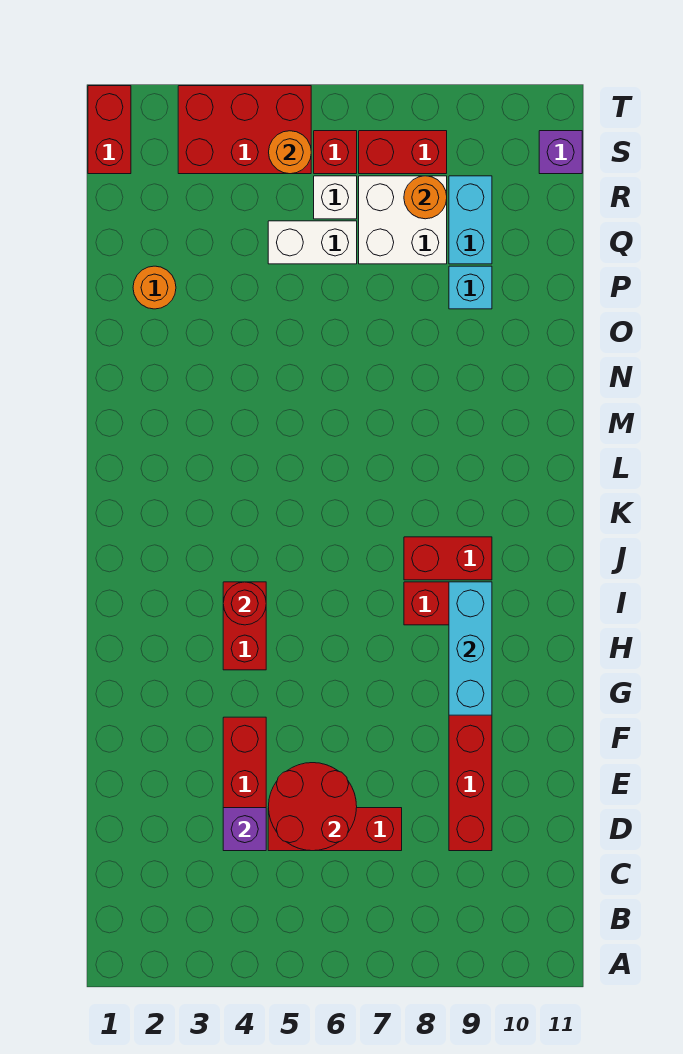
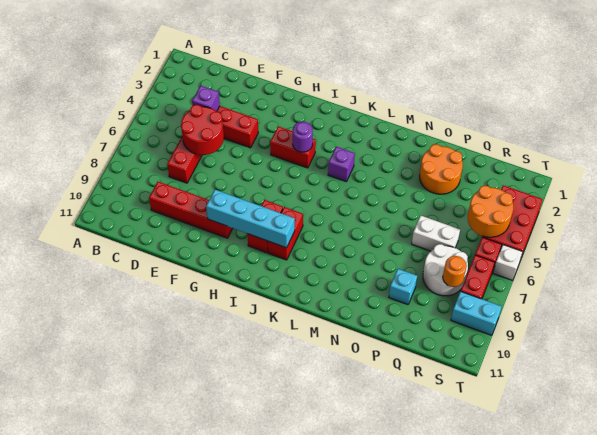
cyan 1x3 brick [449,582,492,715] -> cyan 1x4 brick [206,190,295,248]
red 1x1 round brick [223,582,266,625] -> purple 1x1 round brick [293,122,313,152]
orange 1x1 round brick [133,266,176,309] -> orange 2x2 round brick [420,144,463,194]
white 1x2 brick [268,221,357,264] -> white 1x2 brick turned to [412,216,460,251]
white 2x2 brick [359,176,447,264] -> white 2x2 round brick [423,244,468,296]
cyan 1x2 brick [449,176,492,264] -> cyan 1x2 brick moved to [451,291,502,335]
white 1x1 brick [314,176,357,219] -> white 1x1 brick moved to [493,245,523,280]
red 1x2 brick [88,86,131,174] -> none
orange 1x1 round brick [269,131,311,174] -> orange 2x2 round brick [468,186,513,237]
purple 1x1 brick [539,131,582,174] -> purple 1x1 brick moved to [328,147,355,182]

